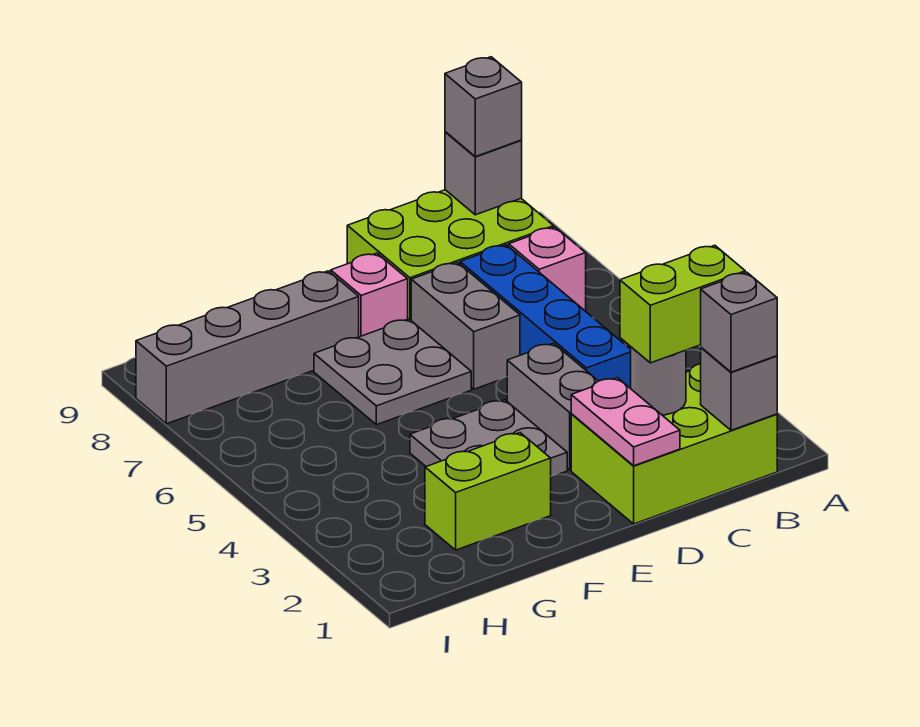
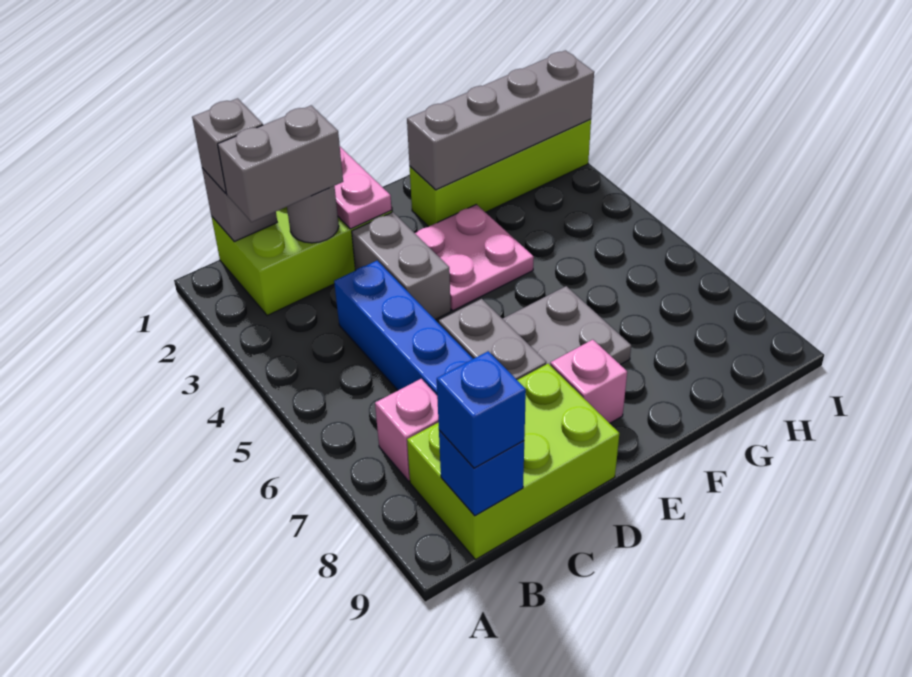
lime 1x2 brick [620,245,745,363] -> grey 1x2 brick [218,105,343,222]
grey 1x1 brick [445,132,522,215] -> blue 1x1 brick [439,430,524,516]
grey 1x1 brick [445,57,522,157] -> blue 1x1 brick [437,351,526,468]
grey 2x2 plate [410,400,567,476] -> pink 2x2 plate [415,204,534,311]
lime 1x2 brick [425,433,551,550] -> lime 1x4 brick [410,119,591,227]
grey 1x4 brick [136,271,359,424] -> grey 1x4 brick moved to [407,50,594,190]

